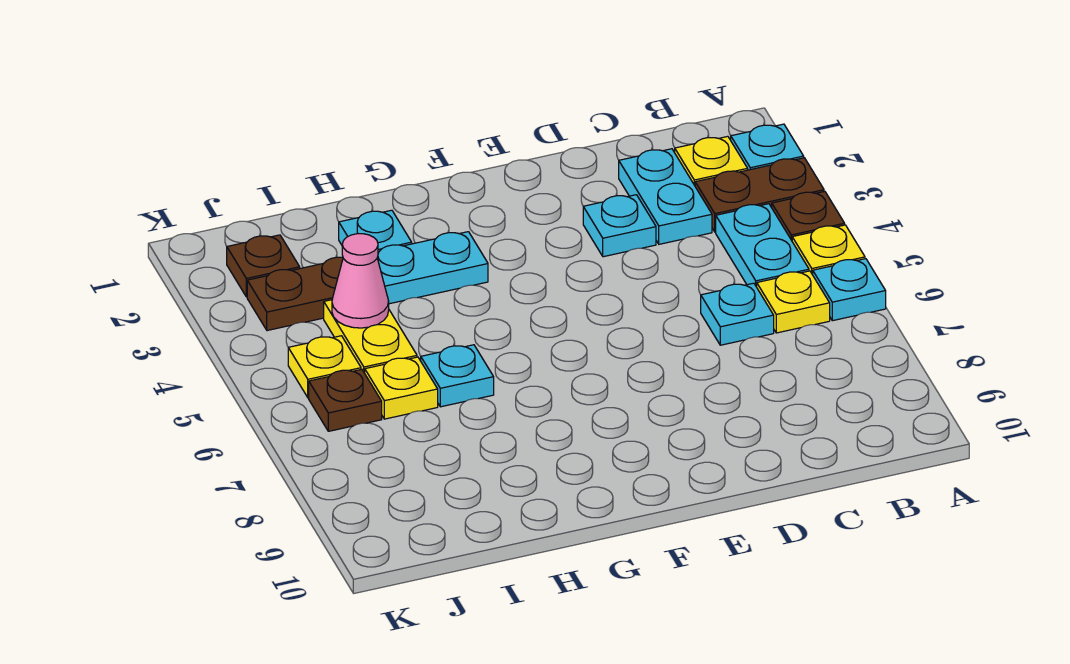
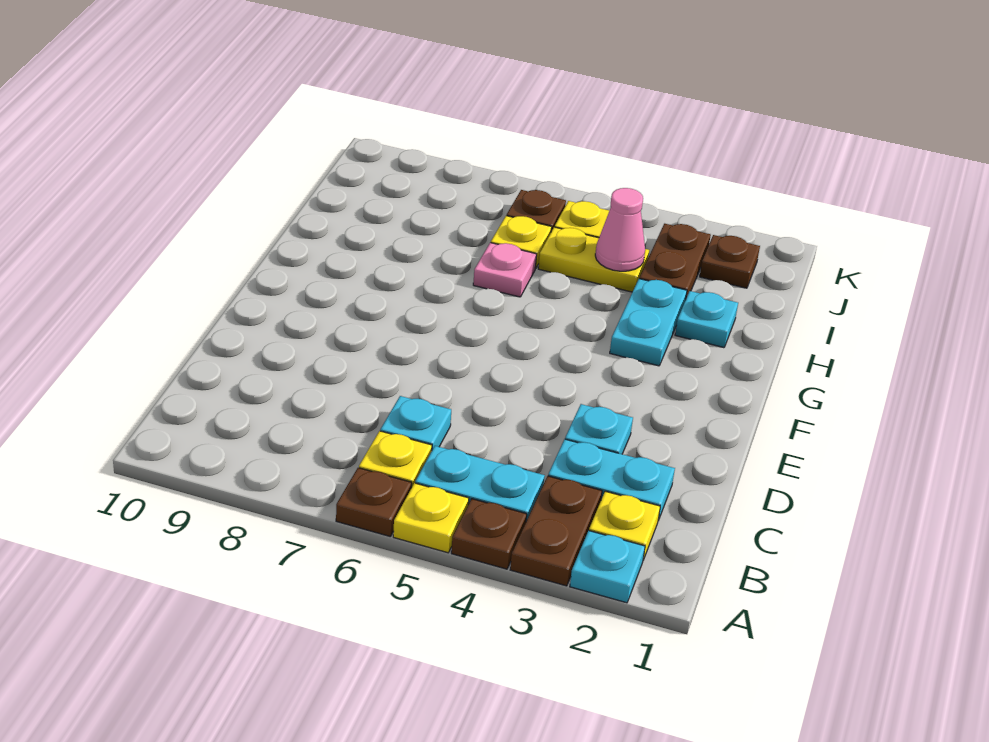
cyan 1x1 plate [813,259,886,321] -> brown 1x1 plate [336,468,412,537]
cyan 1x1 plate [421,345,494,407] -> pink 1x1 plate [473,243,537,297]

